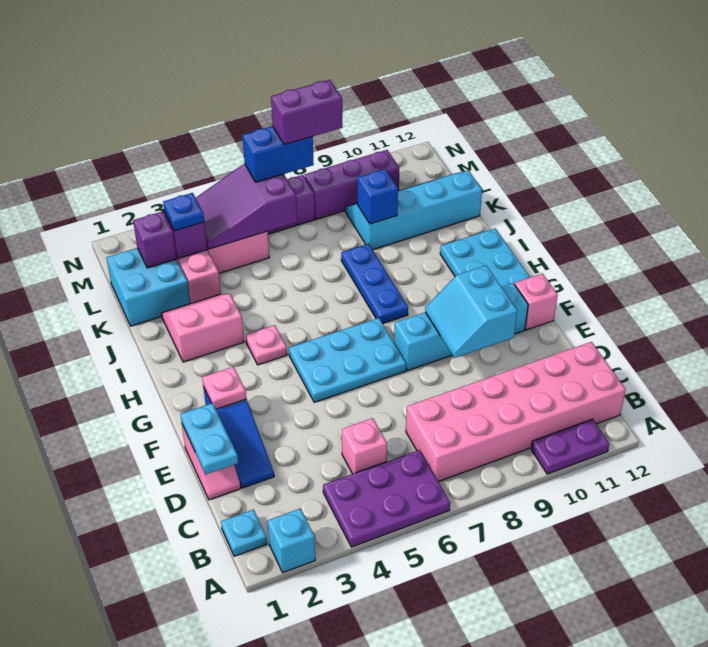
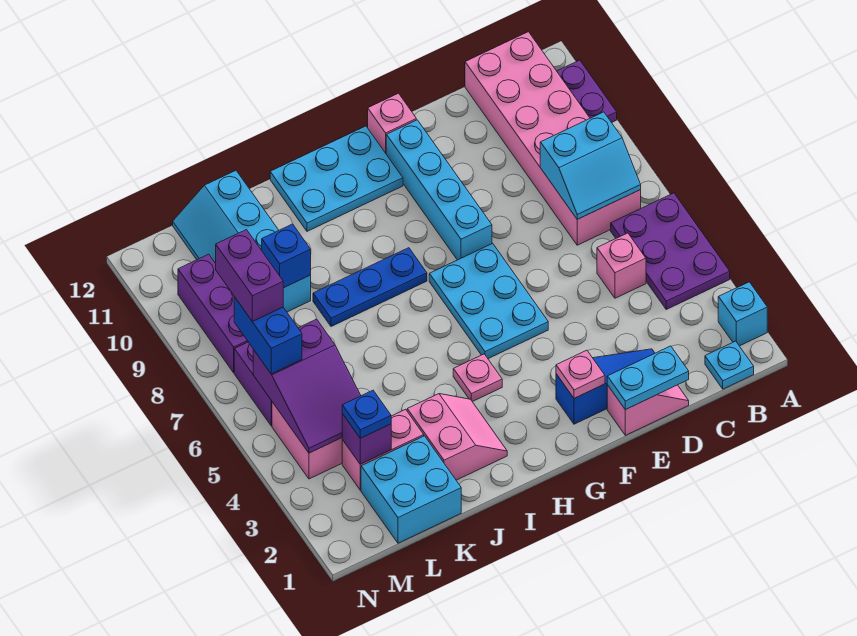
cyan 2x2 slope [425,265,517,358] -> cyan 2x2 slope moved to [540,112,641,219]
pink 2x2 slope [161,294,244,362] -> pink 2x2 slope turned to [407,394,507,480]
purple 1x1 brick [133,211,177,268] -> none

